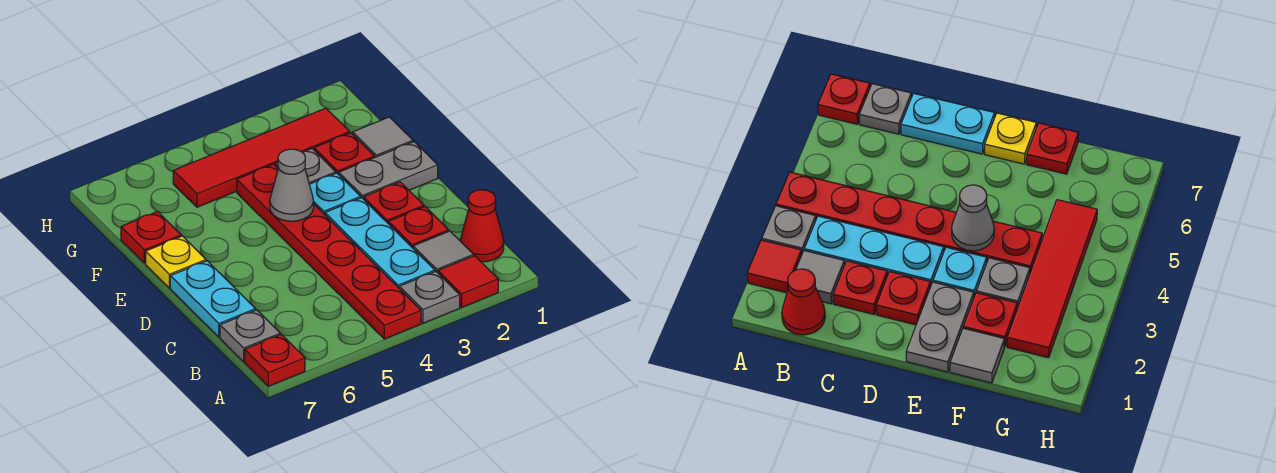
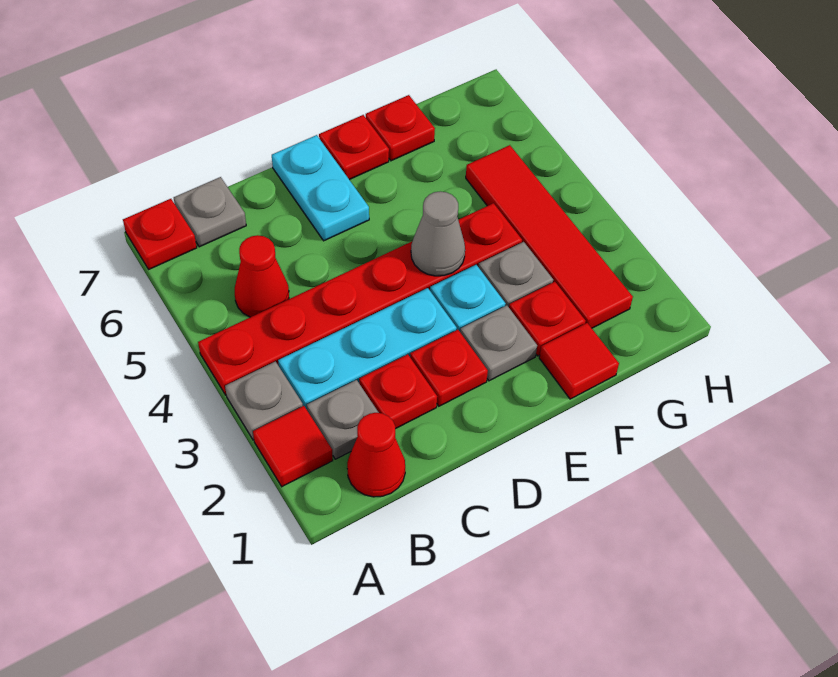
grey 1x1 tile [413,231,474,273] -> grey 1x1 plate [307,380,379,459]
none -> red 1x1 cone [235,235,289,317]
cyan 1x2 plate [170,261,256,337] -> cyan 1x2 plate turned to [272,135,369,241]
grey 1x2 plate [339,142,438,199] -> grey 1x1 plate [460,305,537,381]
yellow 1x1 plate [146,236,206,288] -> red 1x1 plate [319,115,389,180]
grey 1x1 tile [353,117,413,158] -> red 1x1 tile [539,323,619,399]

